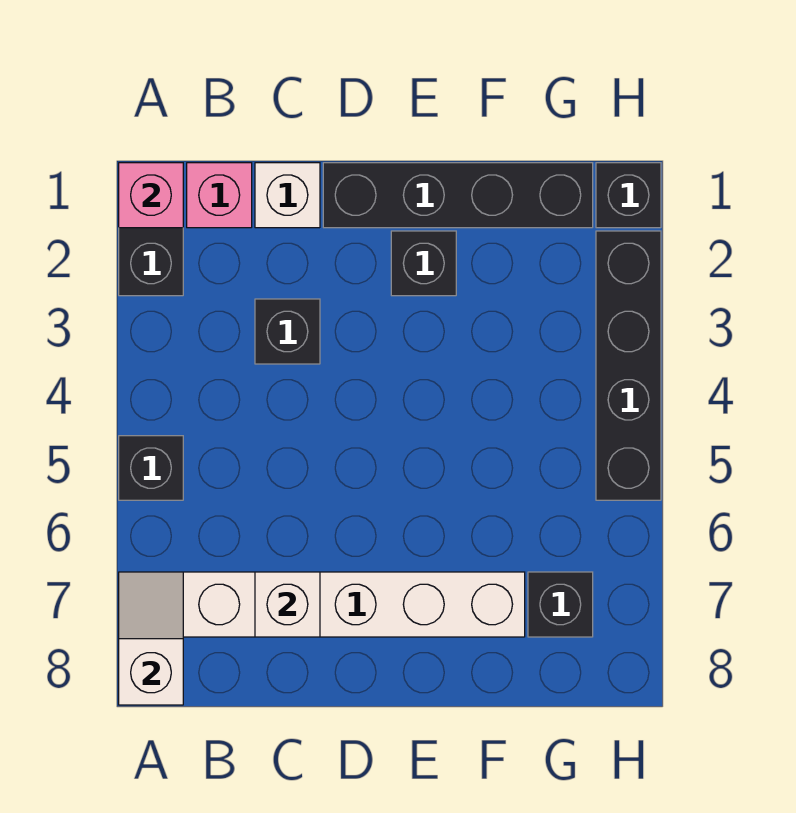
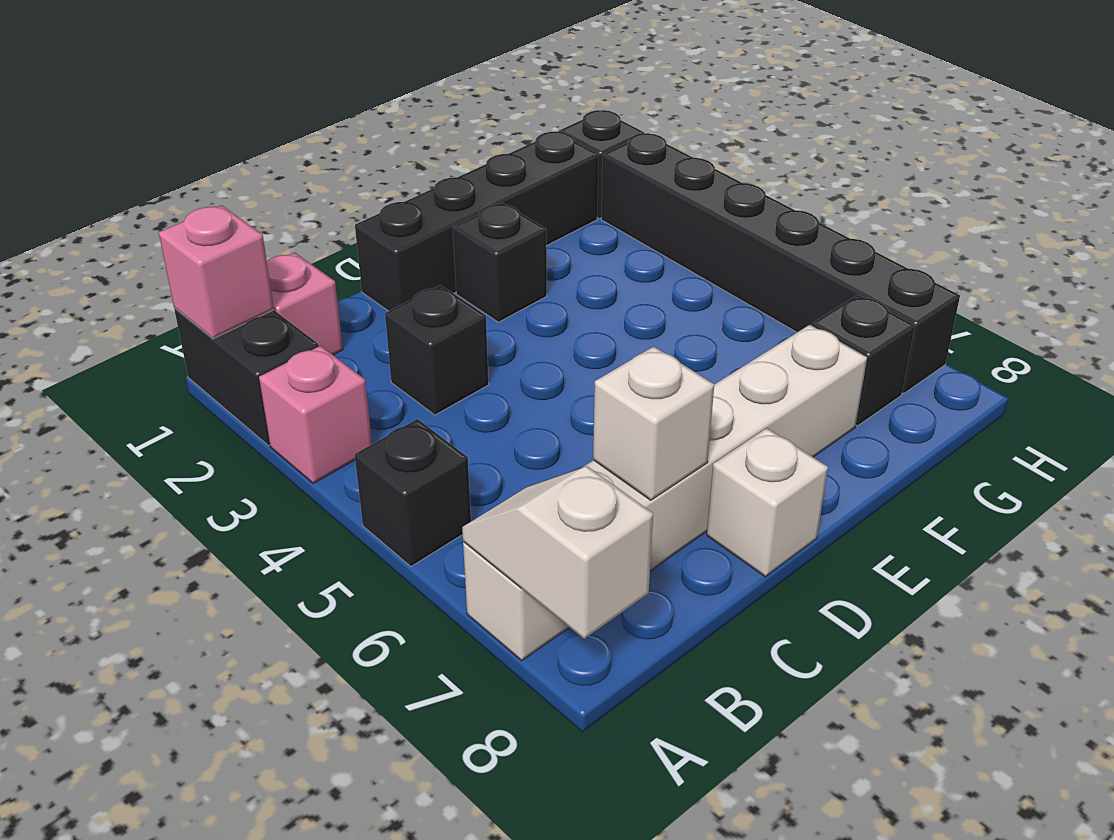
none -> pink 1x1 brick [259,346,372,484]
white 1x1 brick [255,163,320,228] -> white 1x1 brick moved to [707,428,828,577]
black 1x4 brick [596,231,661,500] -> black 1x6 brick [601,133,960,394]

